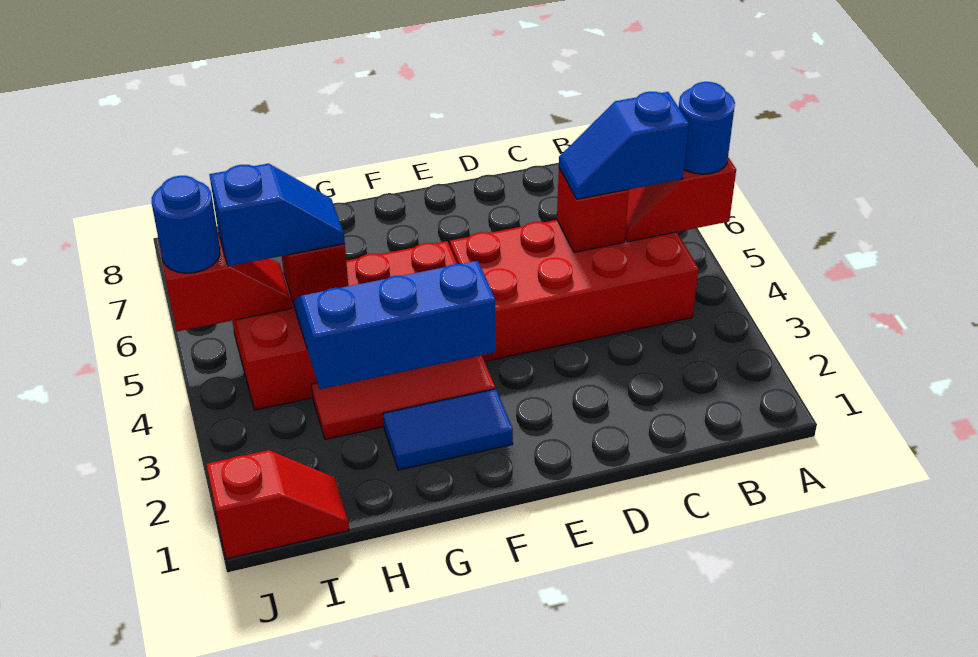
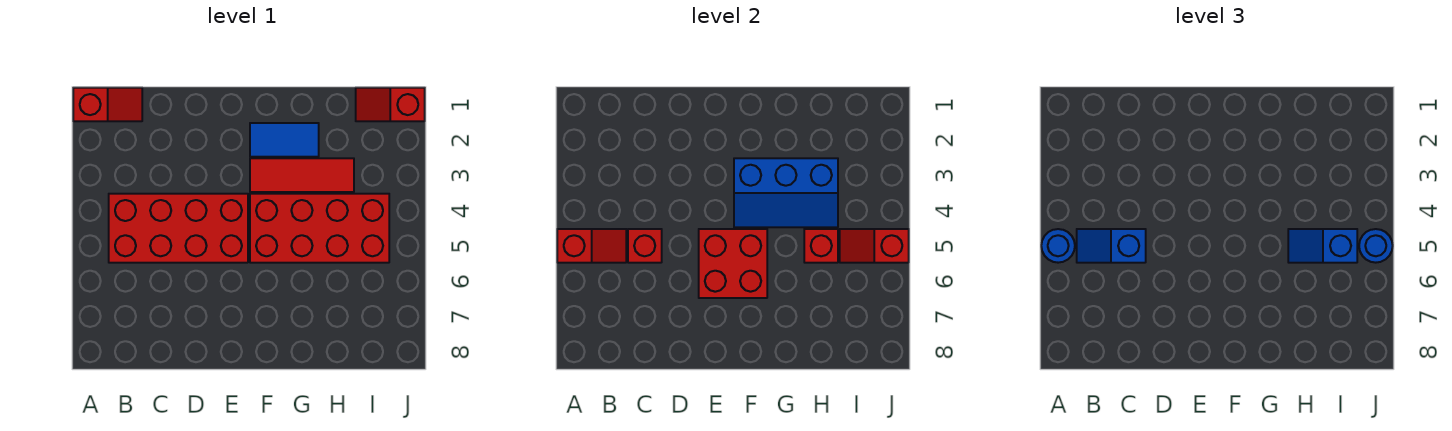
none -> red 1x2 slope [73,88,142,121]
blue 1x2 slope [559,92,689,199] -> blue 1x2 slope turned to [1077,229,1146,263]
none -> red 2x2 brick [699,229,767,298]

